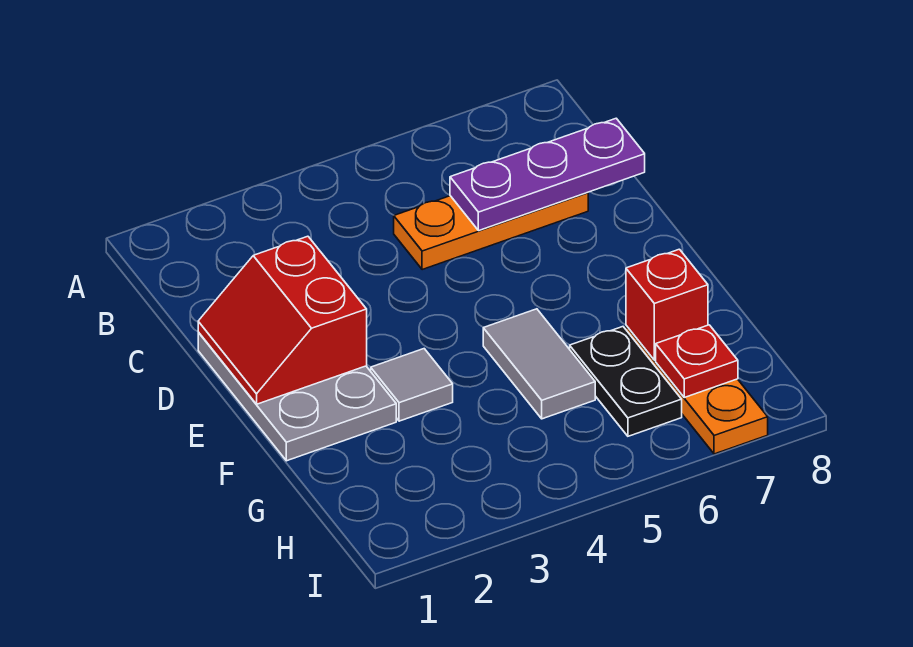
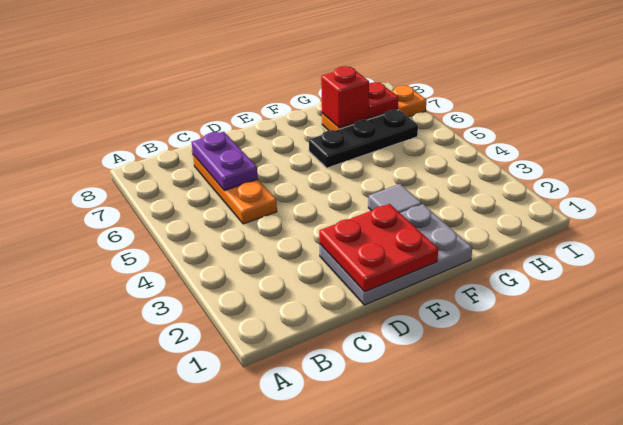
purple 1x3 plate [450,118,645,231] -> purple 1x2 plate [191,132,258,191]
red 2x2 slope [198,236,367,404] -> red 2x2 plate [319,204,438,292]
grey 1x2 tile [483,309,595,419] -> none
black 1x2 plate [570,327,682,436] -> black 1x3 plate [309,110,418,168]

